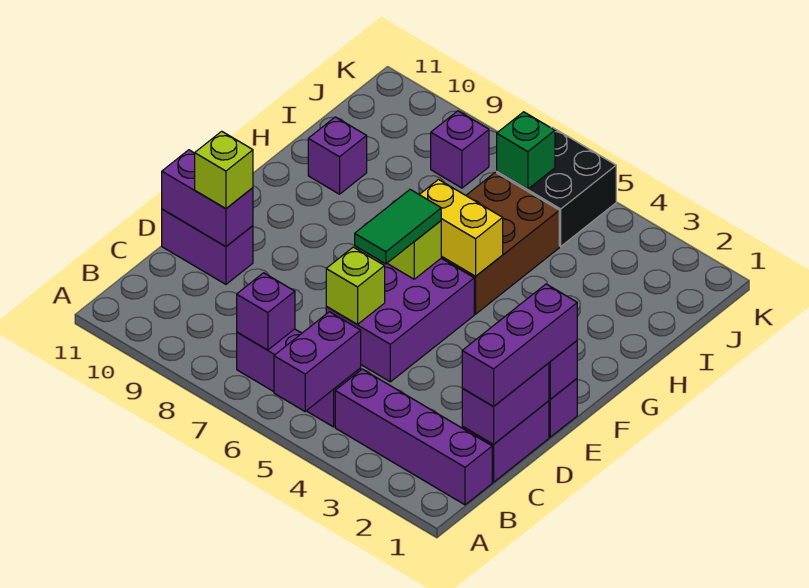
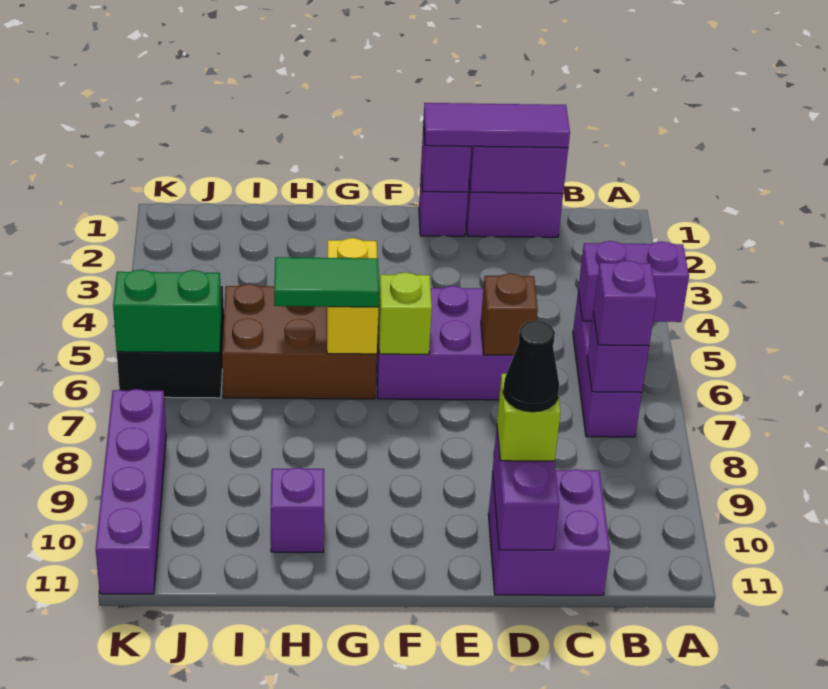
purple 1x4 brick [335,369,492,505] -> purple 1x4 brick moved to [96,389,166,594]
purple 1x3 brick [462,284,577,407] -> purple 1x3 tile [424,103,570,148]
lime 1x1 brick [326,247,385,324] -> brown 1x1 brick [481,273,538,355]
purple 1x2 brick [162,209,253,284] -> purple 2x2 brick [488,469,610,595]
none -> black 1x1 cone [503,320,559,412]
green 1x2 tile [355,190,441,264] -> green 1x2 tile moved to [274,257,379,307]
green 1x1 brick [497,112,555,189] -> green 1x2 brick [113,270,221,353]
purple 1x1 brick [431,111,489,188] -> purple 1x1 brick moved to [593,261,657,346]

